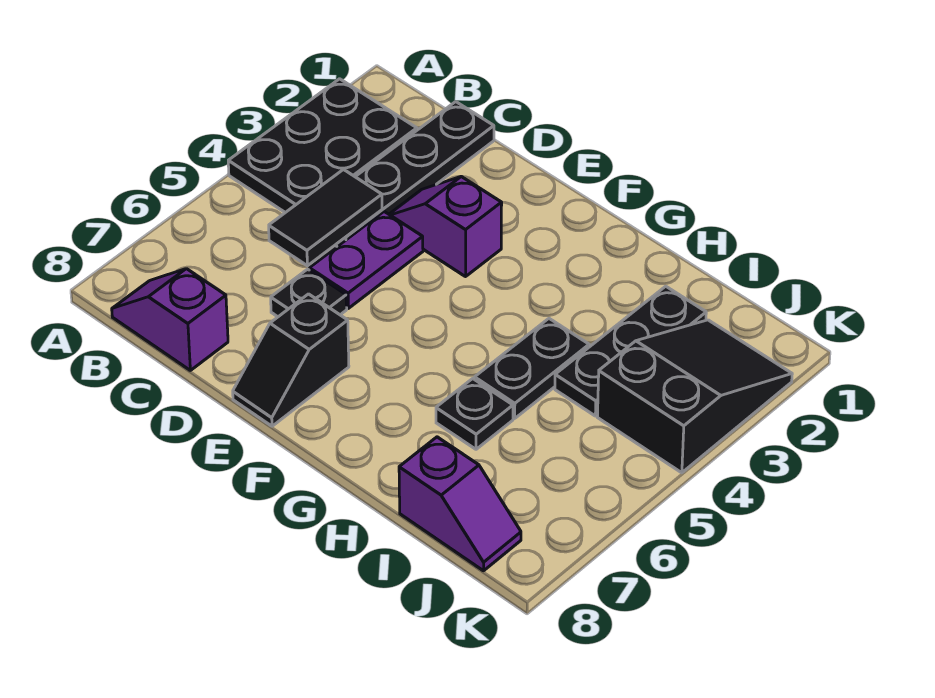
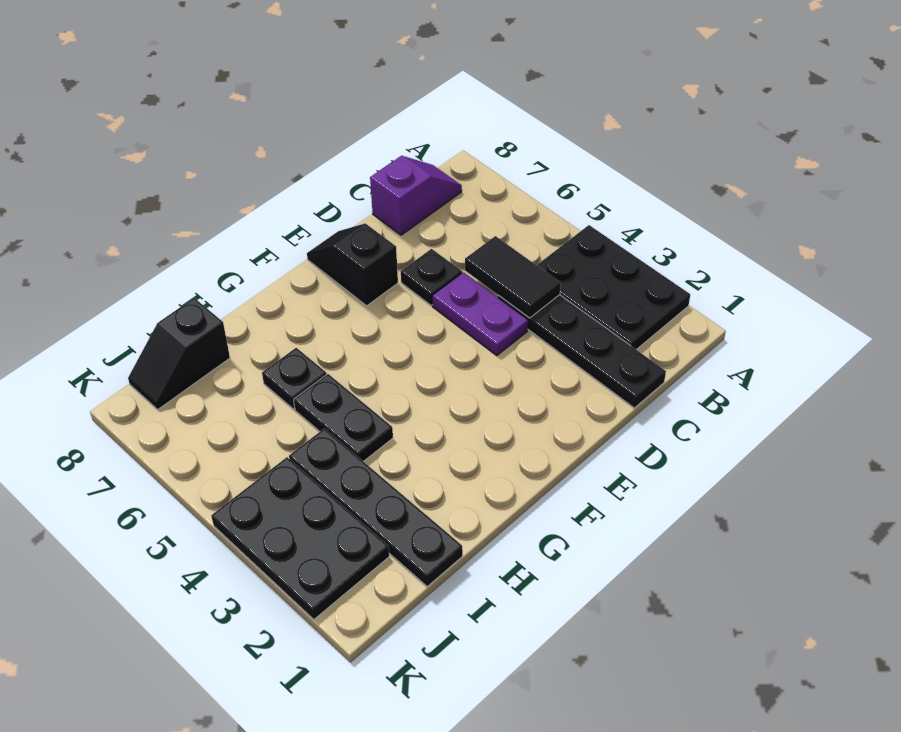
purple 1x2 slope [389,176,502,277] -> none
black 1x3 plate [555,286,706,416] -> black 1x4 plate [289,429,463,586]
purple 1x2 slope [399,437,521,571] -> black 1x2 slope [128,298,230,409]
black 2x3 slope [598,320,792,473] -> black 2x3 plate [211,457,389,620]

